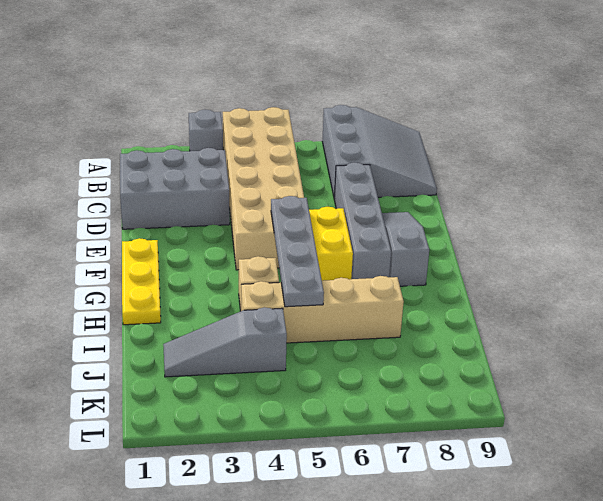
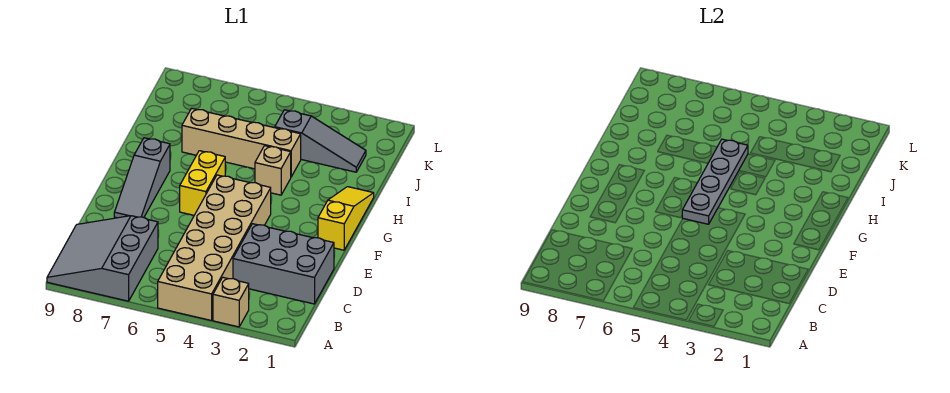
grey 1x1 brick [189,110,223,151] -> tan 1x1 brick [213,277,249,327]
grey 1x4 brick [334,163,391,279] -> none
yellow 1x3 plate [122,238,161,325] -> yellow 1x3 slope [318,187,374,250]

